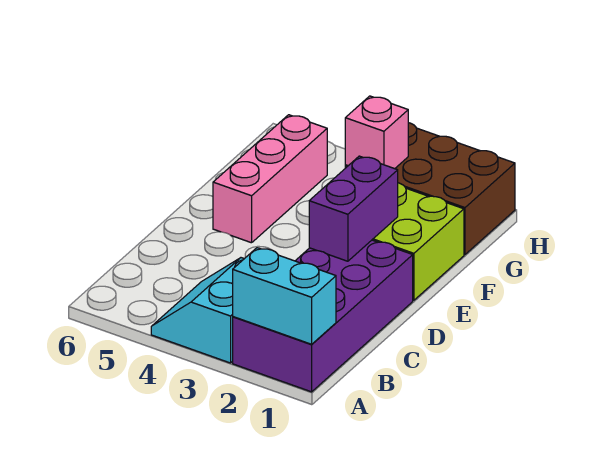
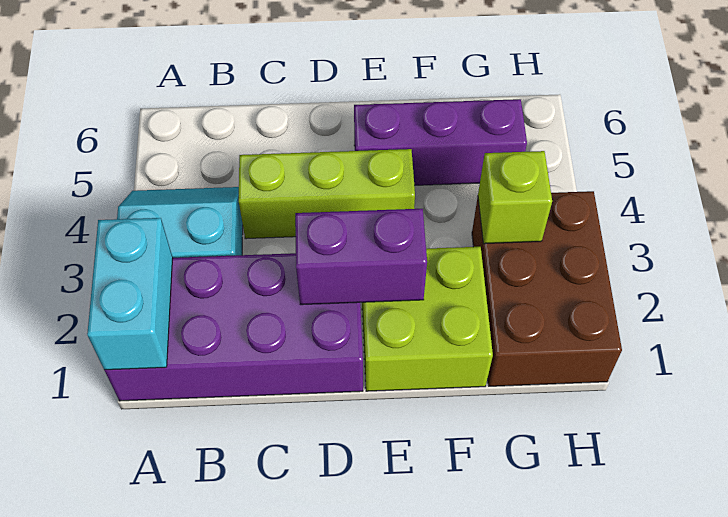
none -> lime 1x3 brick [239,149,415,239]
pink 1x3 brick [213,115,327,243] -> purple 1x3 brick [354,99,527,185]
pink 1x1 brick [345,96,408,169] -> lime 1x1 brick [478,151,552,244]

